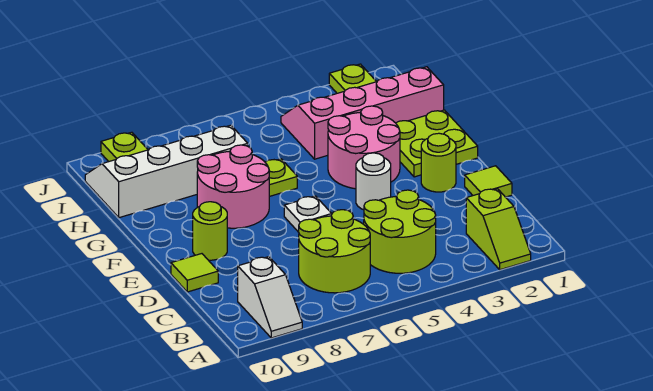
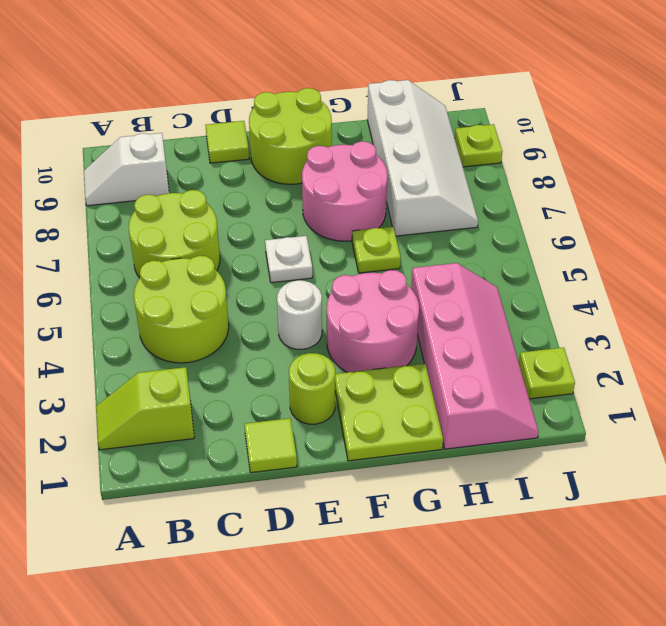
lime 1x1 round brick [193,202,227,260] -> lime 2x2 round brick [249,88,332,184]

